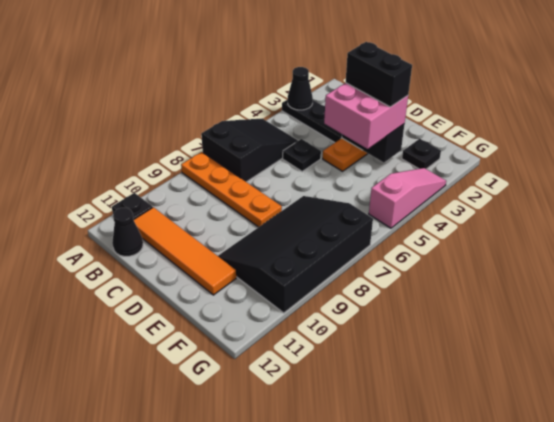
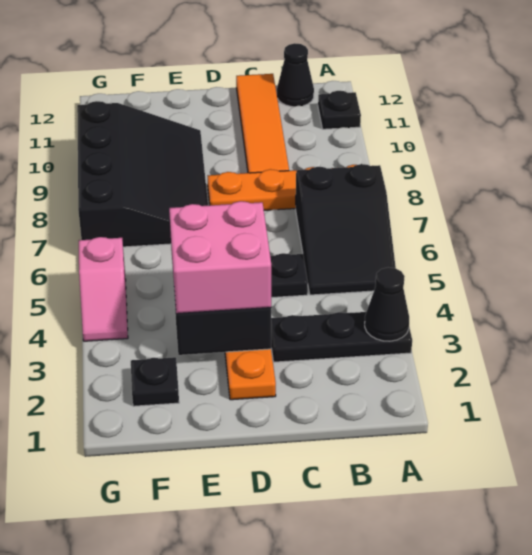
orange 1x4 tile [134,207,236,295] -> orange 1x4 tile turned to [236,74,289,173]
black 1x2 brick [346,42,412,107] -> none
pink 1x3 slope [369,168,446,228] -> pink 1x2 slope [79,237,128,341]

